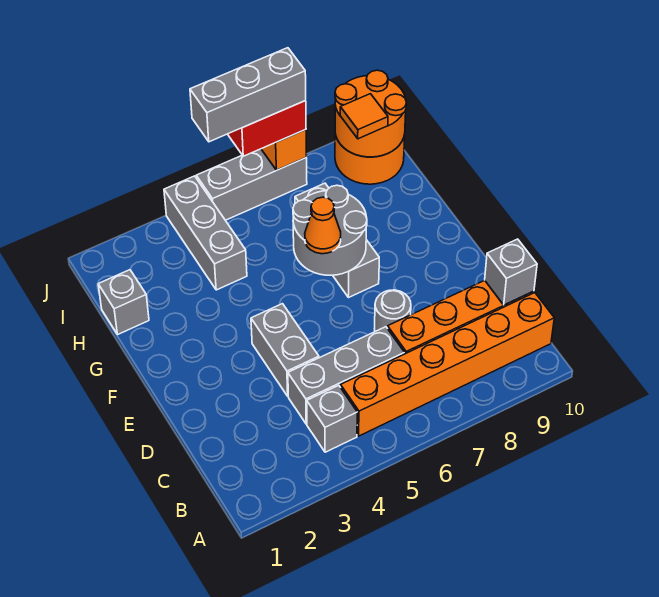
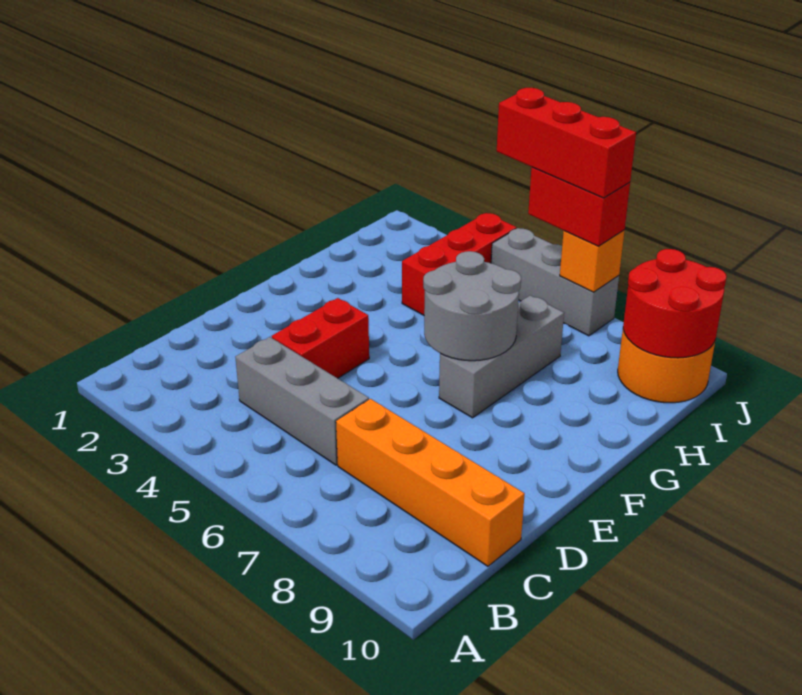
grey 1x1 brick [307,385,357,452] -> none
orange 1x6 brick [341,293,554,436] -> none
grey 1x1 brick [485,239,537,305] -> none
grey 1x2 brick [251,304,319,396] -> red 1x2 brick [272,298,369,378]
grey 1x1 round brick [375,290,411,331] -> none
orange 1x1 cone [305,197,341,254] -> none
grey 1x1 brick [98,270,149,335] -> none
grey 1x3 brick [164,176,247,290] -> red 1x3 brick [402,213,517,315]
orange 2x2 round brick [335,70,407,157] -> red 2x2 round brick [623,249,727,358]
orange 1x1 tile [340,94,388,139] -> none
grey 1x3 brick [190,48,306,142] -> red 1x3 brick [497,88,636,198]

